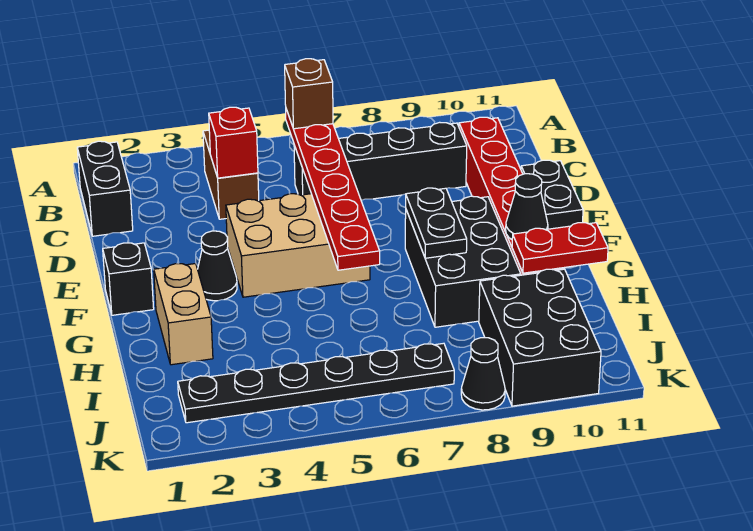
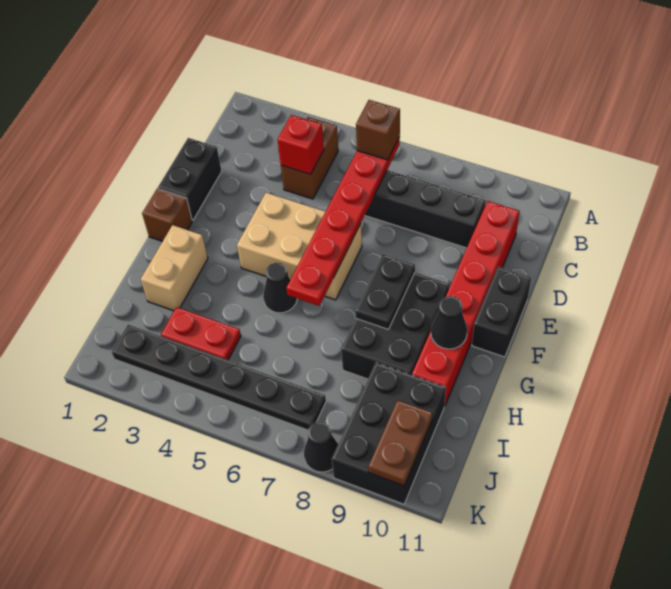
black 1x2 brick [77,141,133,236] -> black 1x2 brick moved to [158,138,222,220]
black 1x1 brick [103,243,154,315] -> brown 1x1 brick [142,188,192,242]
black 1x1 cone [198,231,237,301] -> black 1x1 cone moved to [263,263,297,313]
red 1x2 plate [512,223,608,273] -> red 1x2 plate moved to [161,307,241,360]
none -> brown 1x2 plate [369,400,433,486]

